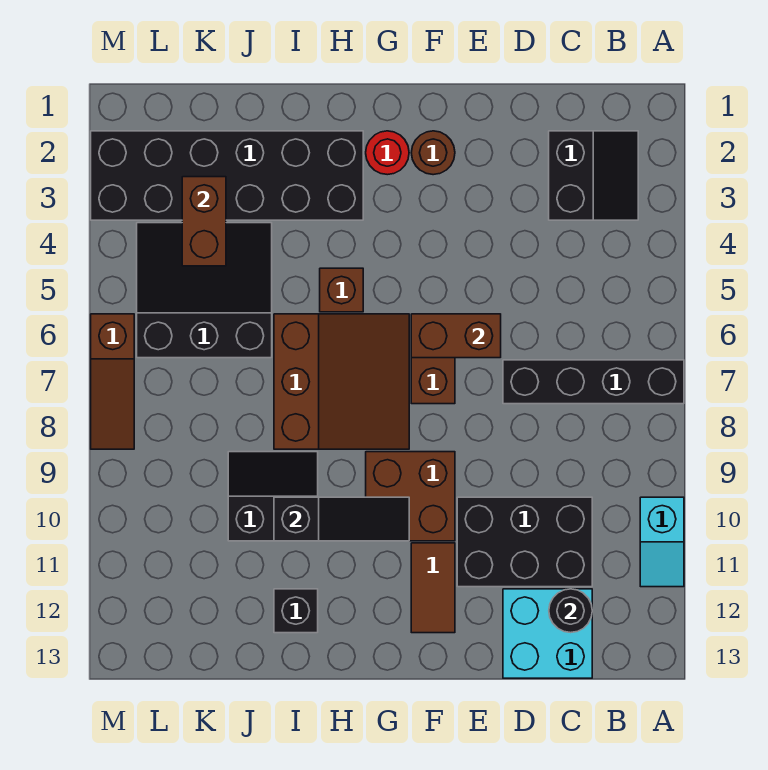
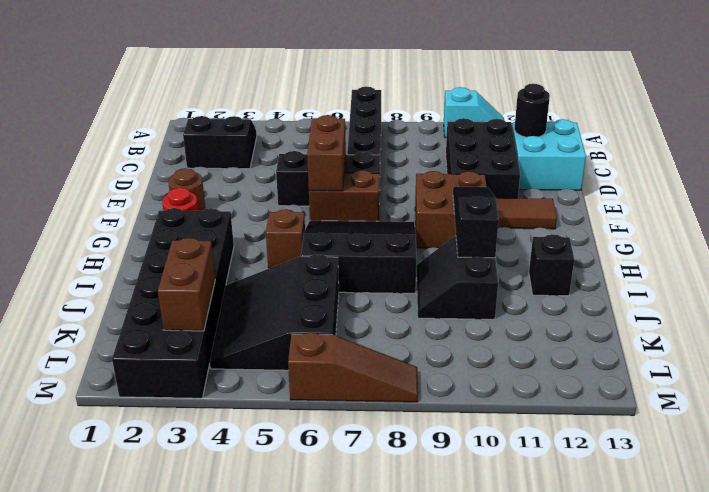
none -> black 1x3 brick [276,151,380,206]
brown 3x3 slope [274,314,409,449] -> black 3x3 slope [301,221,416,293]
brown 1x2 brick [182,177,226,266] -> brown 1x2 brick turned to [158,238,215,331]

